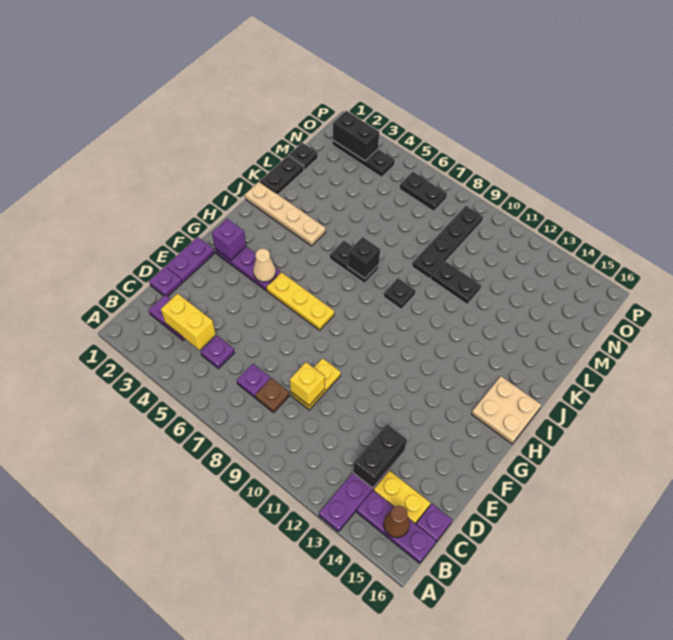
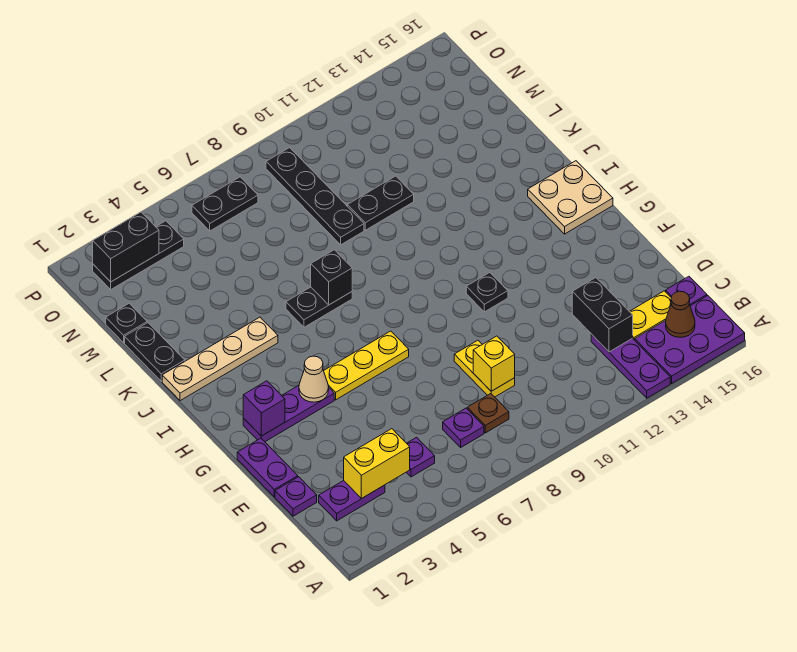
purple 1x3 plate [357,490,436,563] -> purple 2x3 plate [635,296,745,383]
black 1x1 plate [384,278,416,309] -> black 1x1 plate moved to [466,273,508,312]

